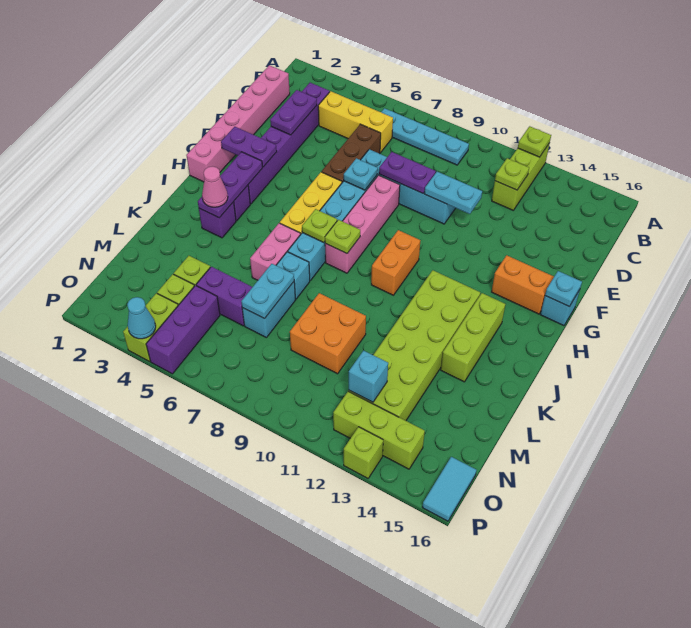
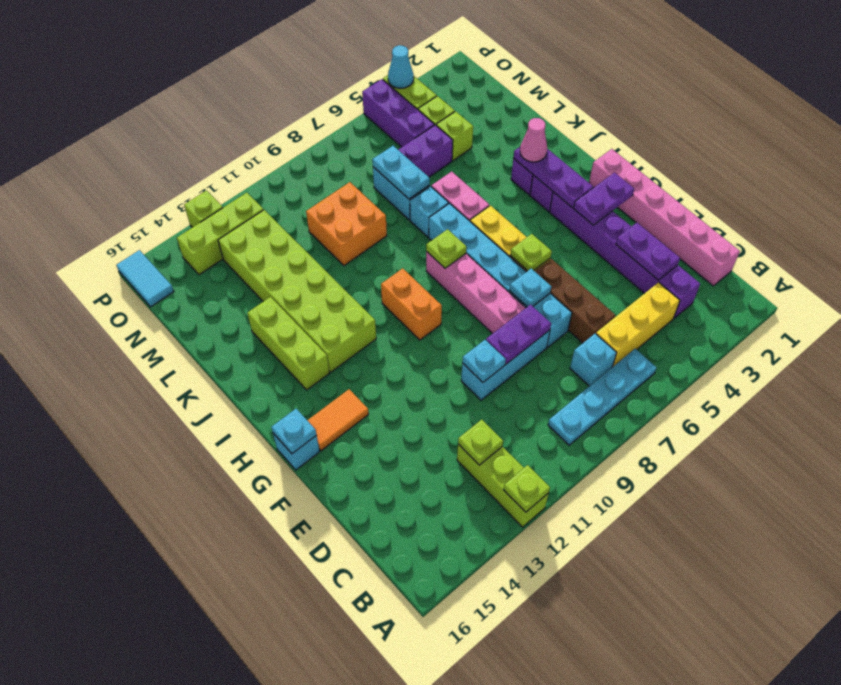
cyan 1x2 plate [425,172,482,214] -> cyan 1x1 plate [462,340,506,382]
orange 1x2 brick [492,255,554,314] -> orange 1x2 tile [307,389,369,451]
lime 1x1 plate [302,209,337,243] -> lime 1x1 plate moved to [510,234,552,271]
cyan 1x1 brick [349,350,388,402] -> cyan 1x1 brick moved to [570,334,617,386]

